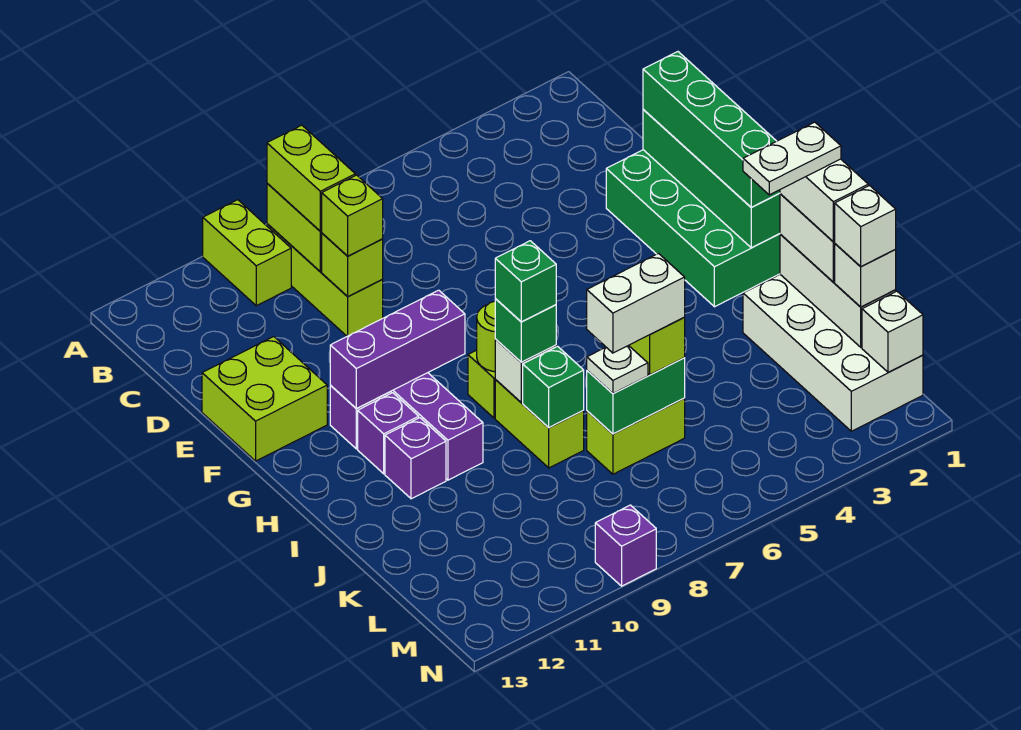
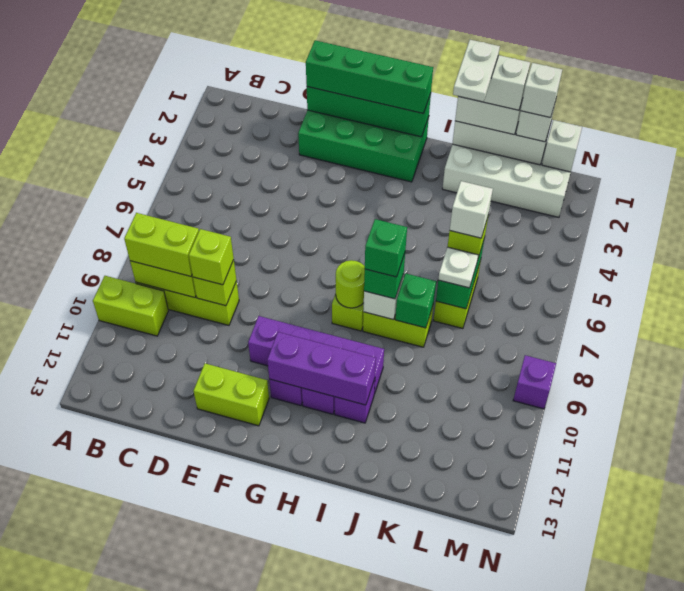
lime 2x2 brick [202,337,327,461] -> lime 1x2 brick [193,363,269,426]
purple 1x3 brick [330,290,465,408] -> purple 1x3 brick turned to [267,332,376,405]
white 1x2 brick [587,253,685,353] -> white 1x1 brick [450,181,493,238]

